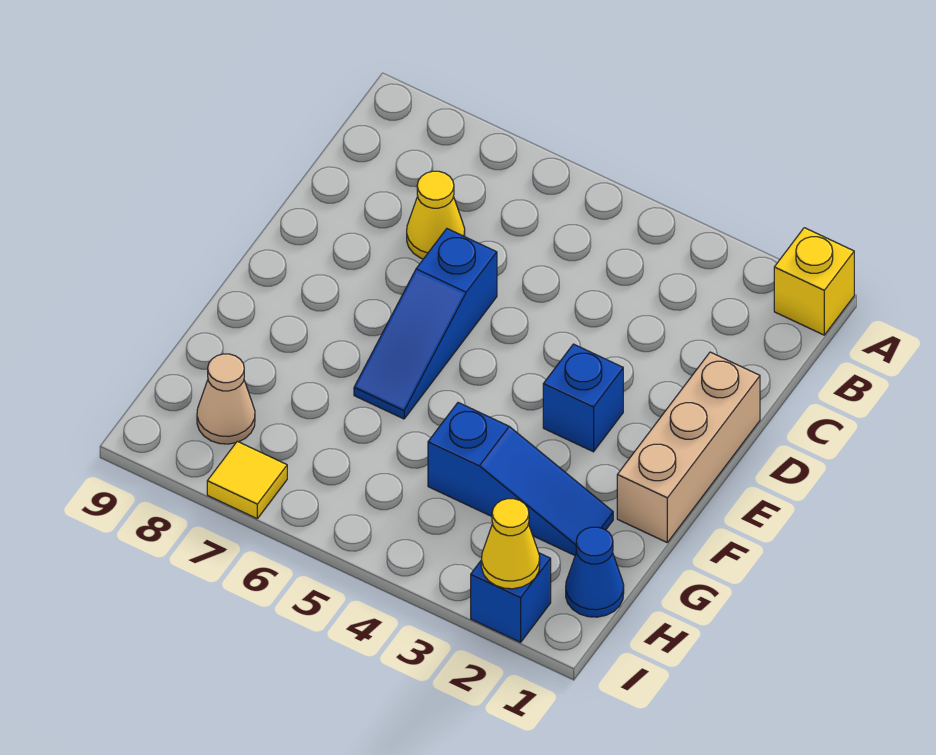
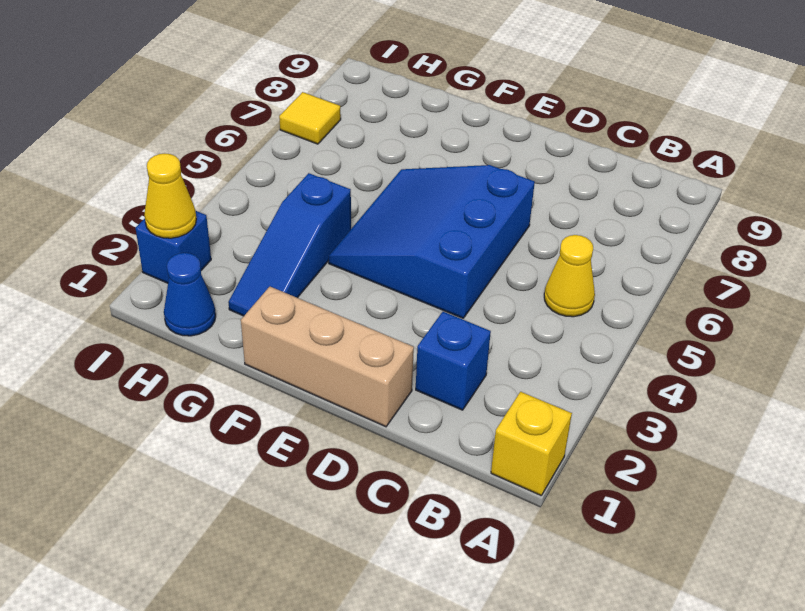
yellow 1x1 cone [407,171,465,259] -> yellow 1x1 cone moved to [544,235,595,317]
blue 1x3 slope [354,229,497,419] -> blue 3x3 slope [329,165,535,318]
blue 1x1 brick [543,344,623,452] -> blue 1x1 brick moved to [416,312,491,410]
tan 1x1 cone [197,354,255,444] -> none

